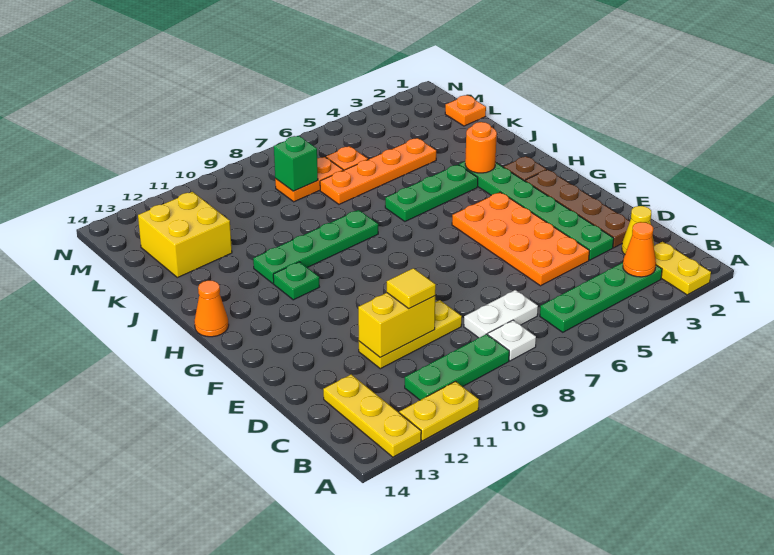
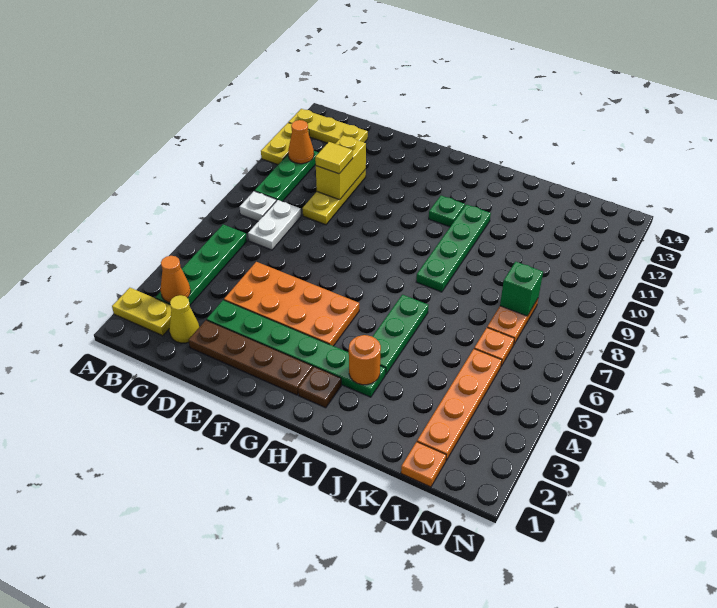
orange 1x1 cone [194,280,229,337] -> orange 1x1 cone moved to [288,120,314,164]
orange 1x4 plate [320,138,436,204] -> orange 1x4 plate moved to [417,349,502,460]
yellow 2x2 brick [138,192,232,278] -> none

